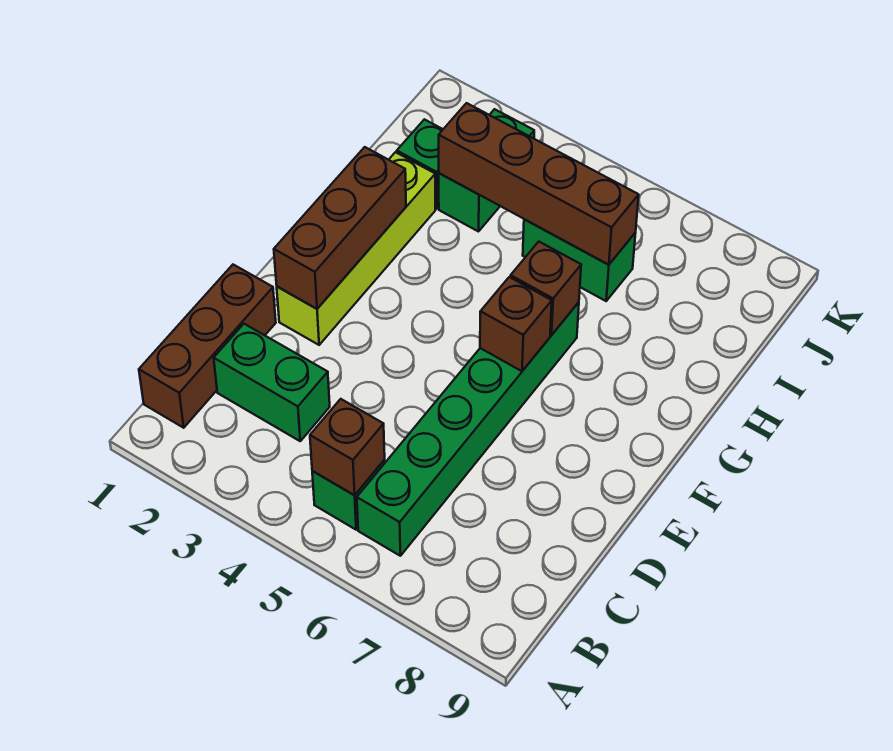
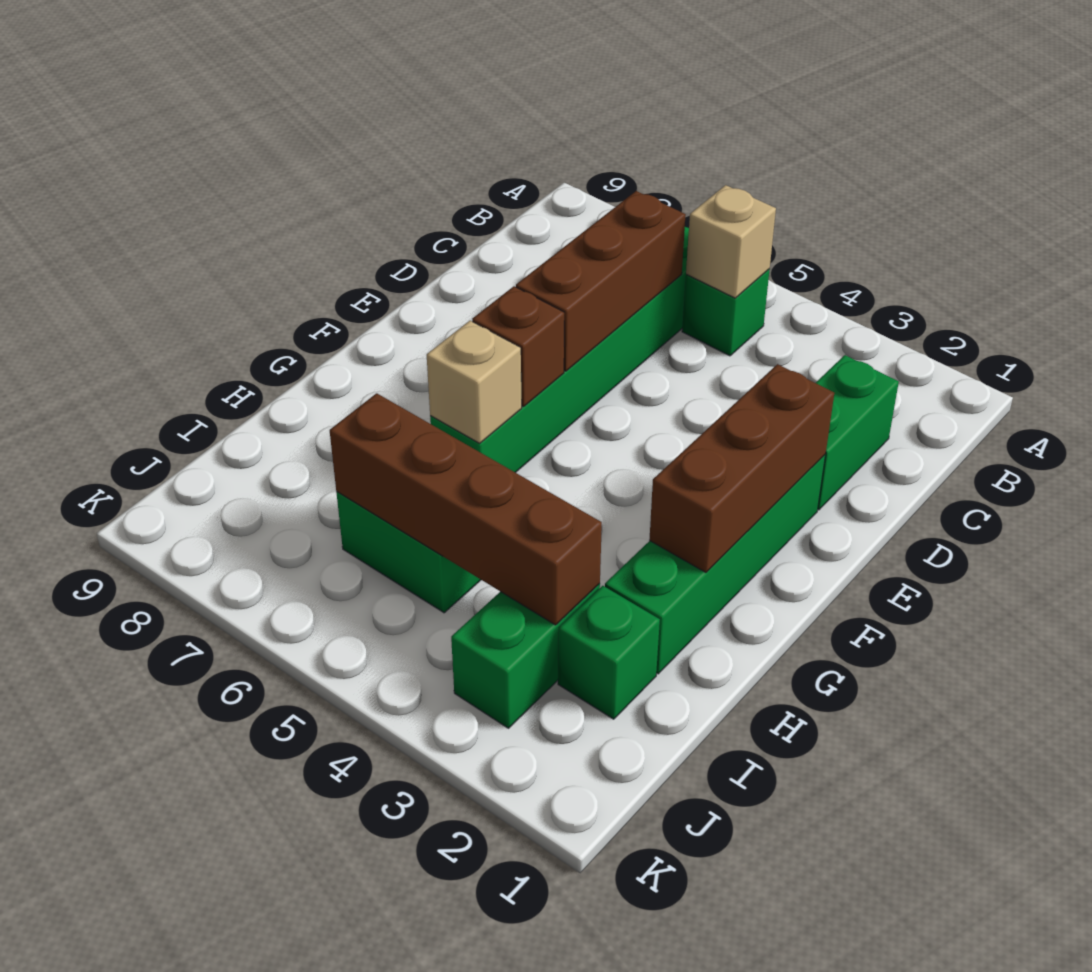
brown 1x3 brick [139,265,276,428] -> brown 1x3 brick moved to [516,191,686,371]
brown 1x1 brick [310,399,385,495] -> tan 1x1 brick [686,185,776,298]
green 1x2 brick [214,324,330,441] -> green 1x2 brick turned to [816,355,899,510]
lime 1x4 brick [277,152,435,345] -> green 1x4 brick [605,455,825,674]
brown 1x1 brick [510,242,581,335] -> tan 1x1 brick [427,321,522,443]

